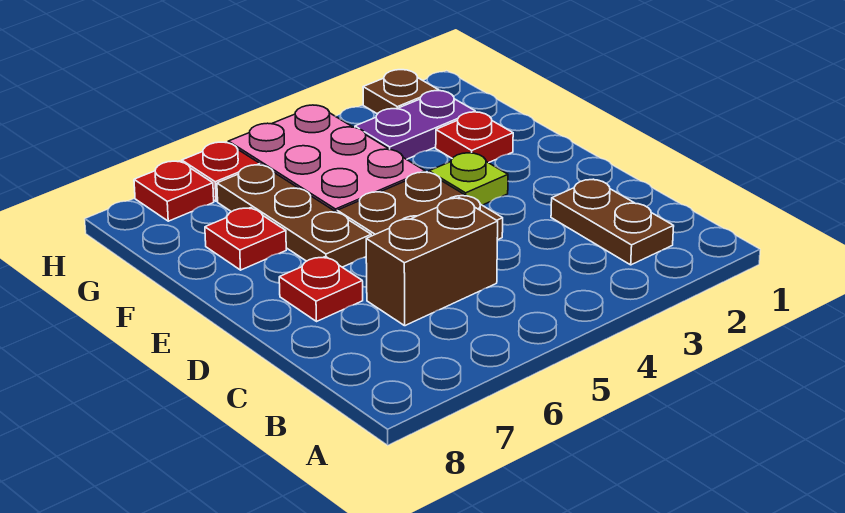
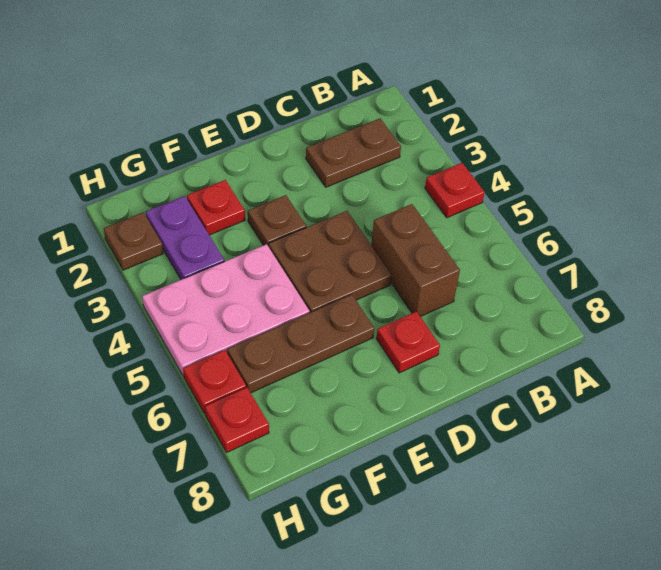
lime 1x1 plate [429,153,508,205] -> brown 1x1 plate [248,195,306,247]
red 1x1 plate [205,208,286,270] -> red 1x1 plate moved to [425,163,485,218]

